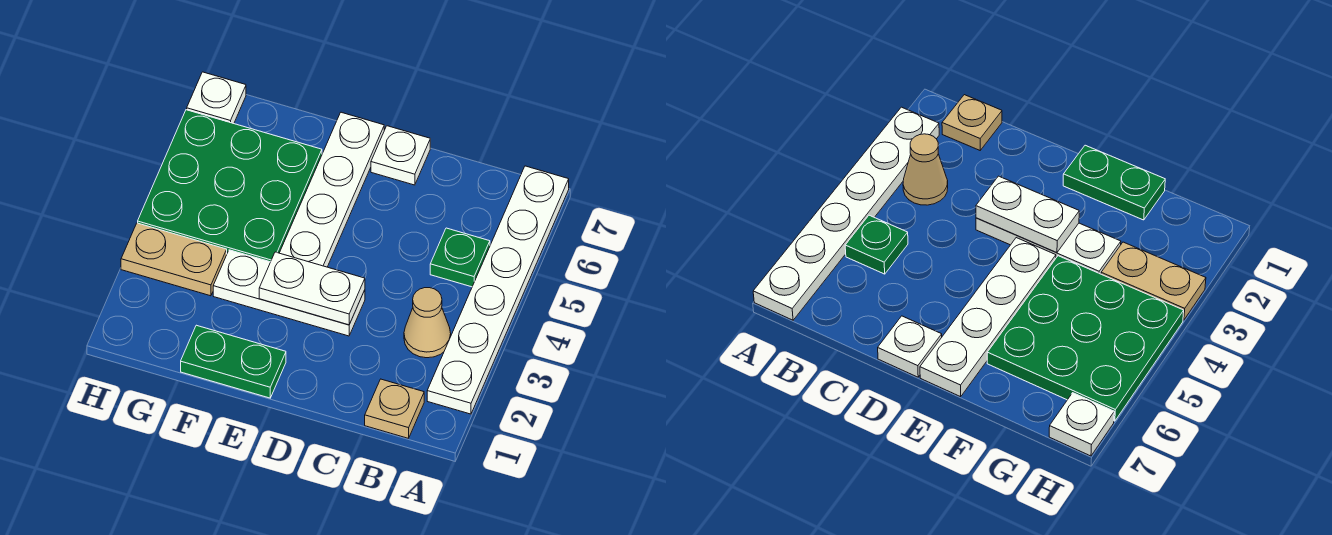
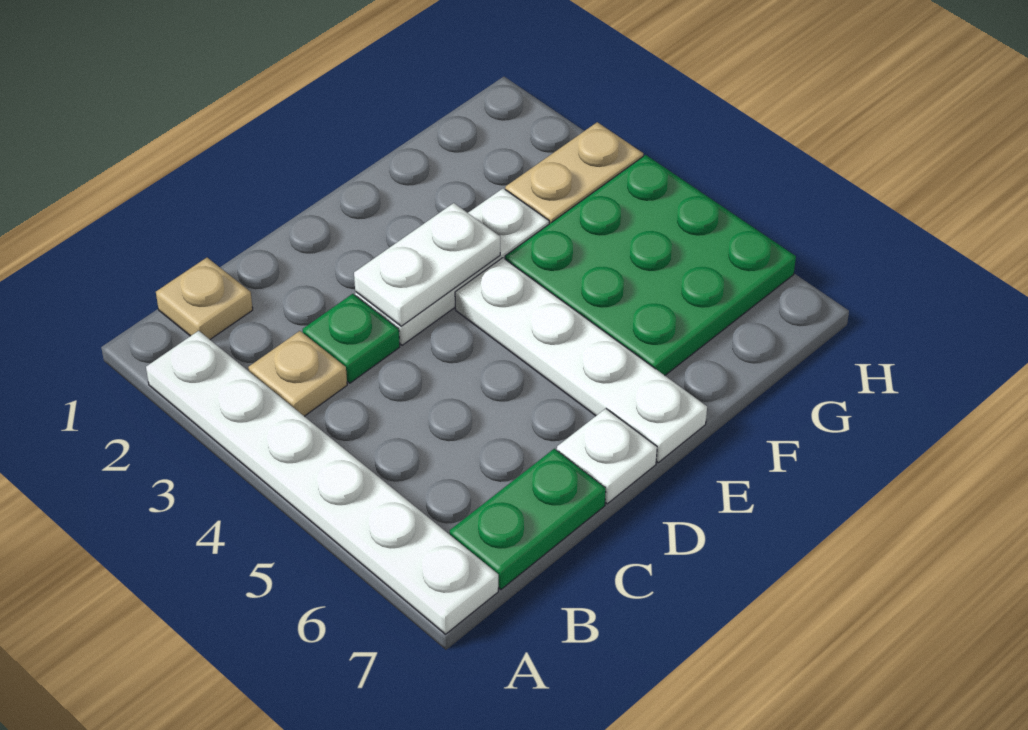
tan 1x1 cone [404,288,451,358] -> tan 1x1 plate [248,331,347,416]
green 1x1 plate [430,228,490,287] -> green 1x1 plate moved to [303,294,400,383]
green 1x2 plate [181,325,286,398] -> green 1x2 plate moved to [450,449,606,589]
white 1x1 plate [187,72,246,124] -> none

